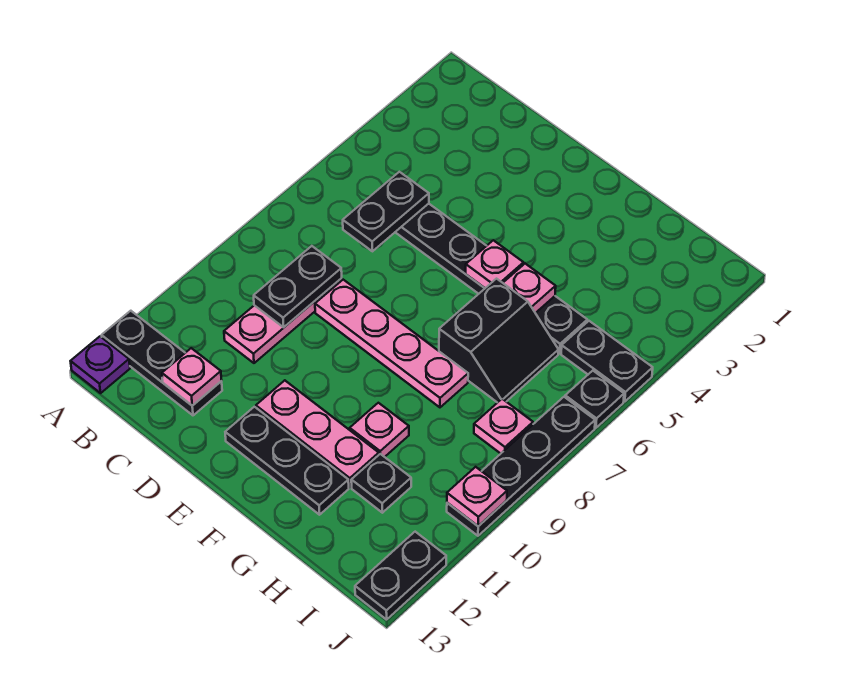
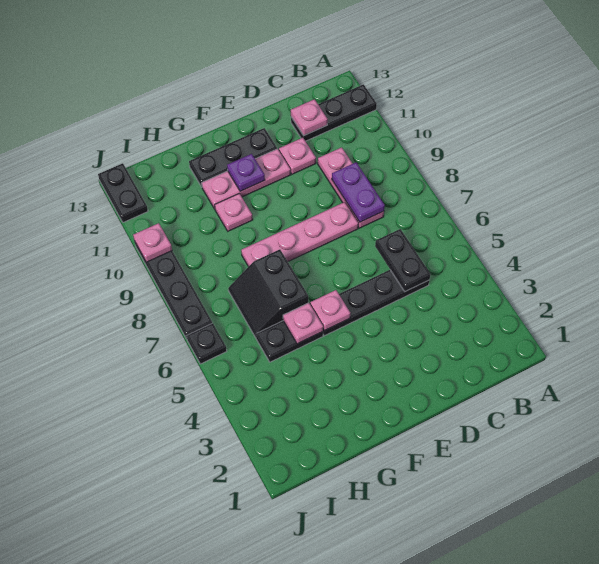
purple 1x1 plate [71,337,130,393] -> purple 1x1 plate moved to [227,154,265,191]
black 1x2 plate [254,246,342,327] -> purple 1x2 plate [332,162,385,222]
black 1x1 plate [351,454,411,513] -> none
black 1x2 plate [561,321,653,402] -> none
pink 1x1 plate [474,399,533,454] -> pink 1x1 plate moved to [279,138,316,174]

